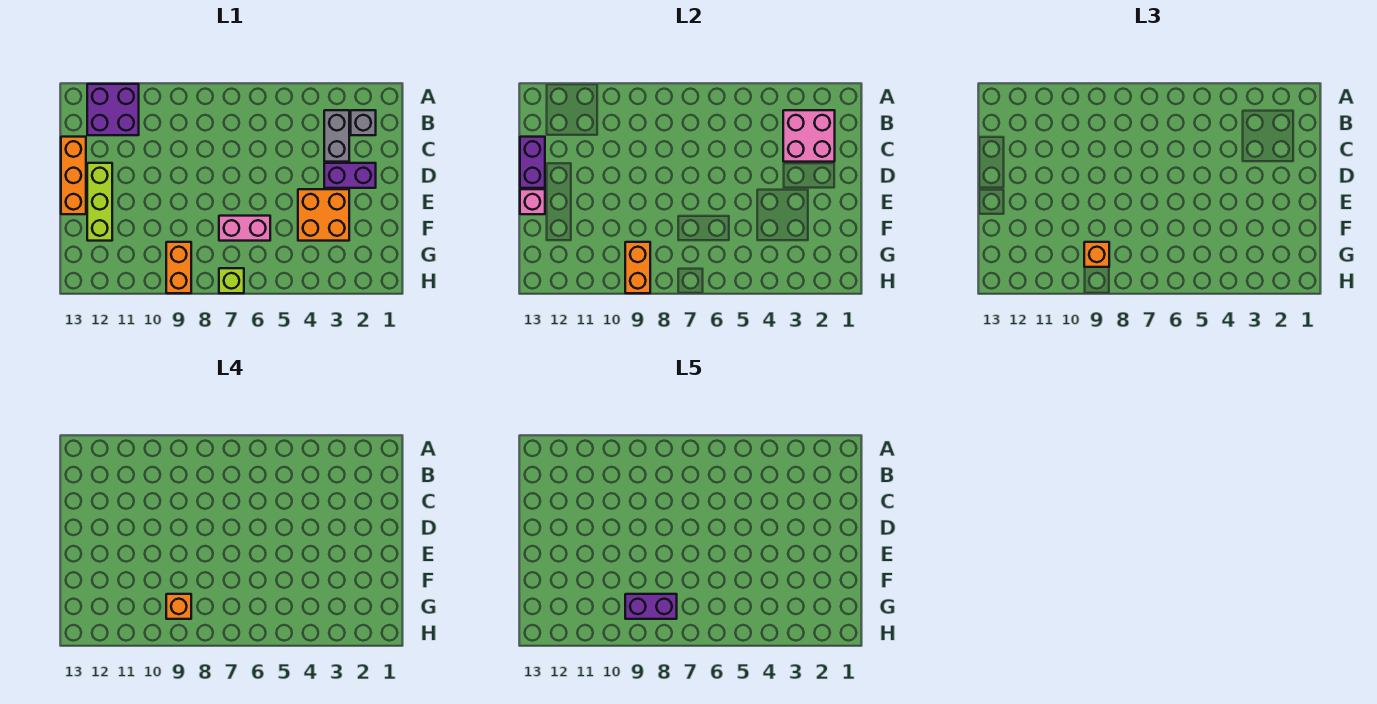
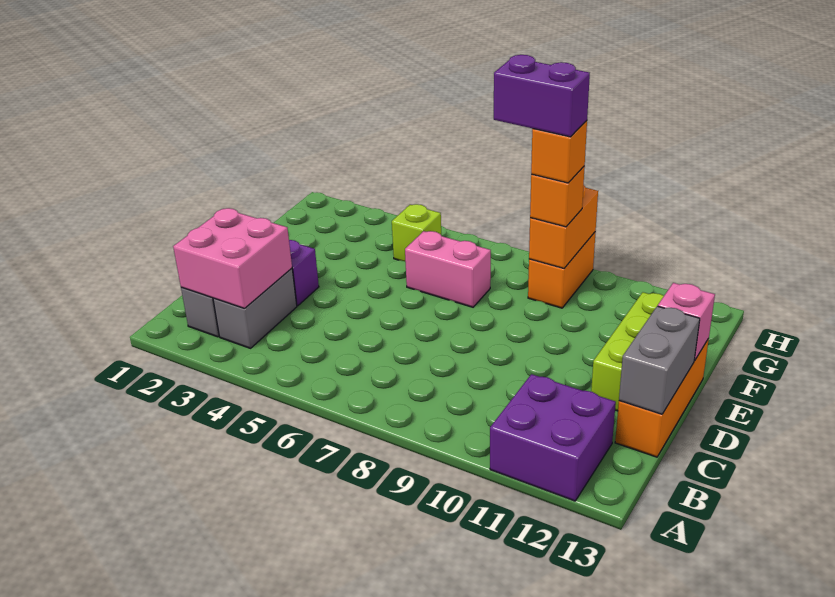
purple 1x2 brick [520,137,545,188] -> grey 1x2 brick [619,306,700,414]
orange 2x2 brick [298,189,349,241] -> none
lime 1x1 brick [219,268,244,293] -> lime 1x1 brick moved to [392,204,441,261]

